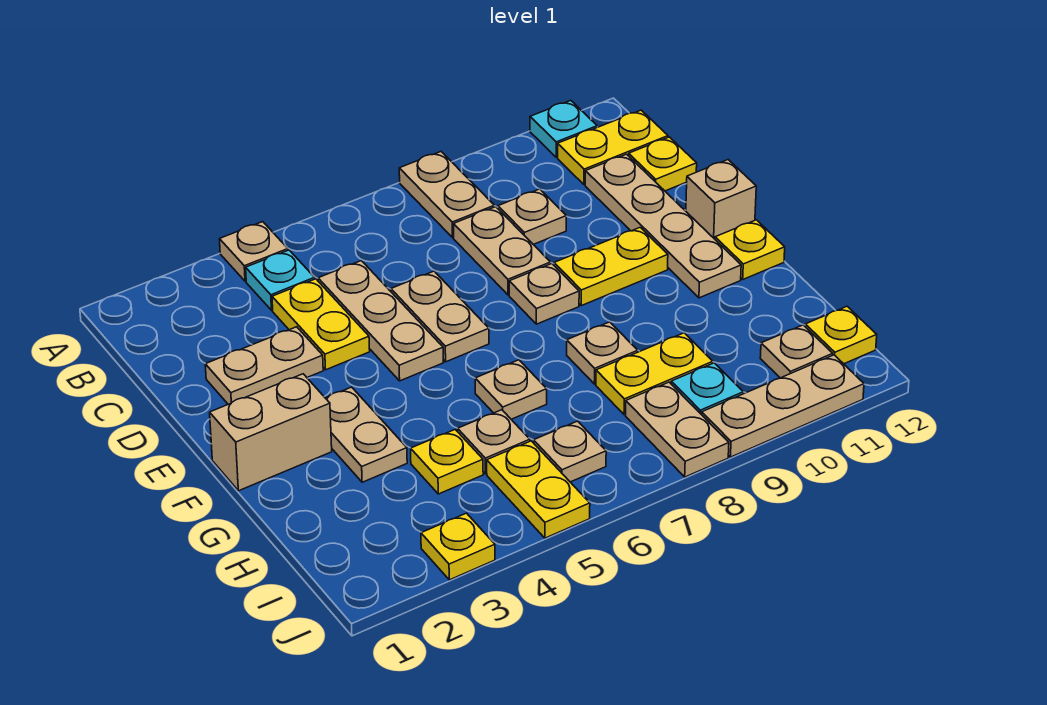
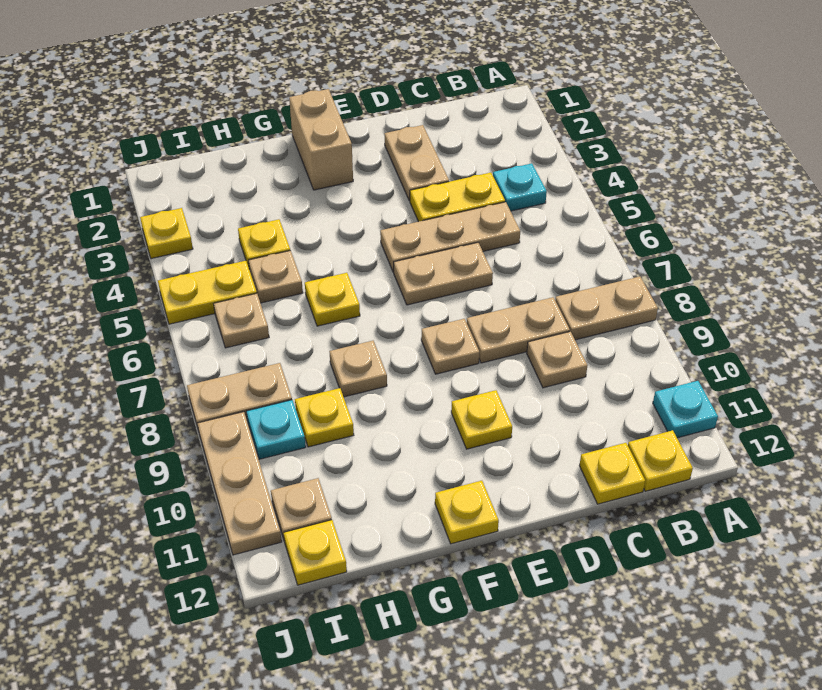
tan 1x1 plate [220,222,288,281] -> none
yellow 1x2 plate [558,110,668,185] -> yellow 1x1 plate [628,430,693,491]
tan 1x4 plate [585,154,741,298] -> none
yellow 1x2 plate [554,228,668,306] -> yellow 1x1 plate [451,390,512,449]
tan 1x1 brick [686,160,756,239] -> none
tan 1x2 plate [326,387,407,482] -> none
tan 1x1 plate [475,360,547,419] -> yellow 1x1 plate [305,273,360,326]
yellow 1x2 plate [596,333,713,415] -> yellow 1x1 plate [295,388,354,447]

